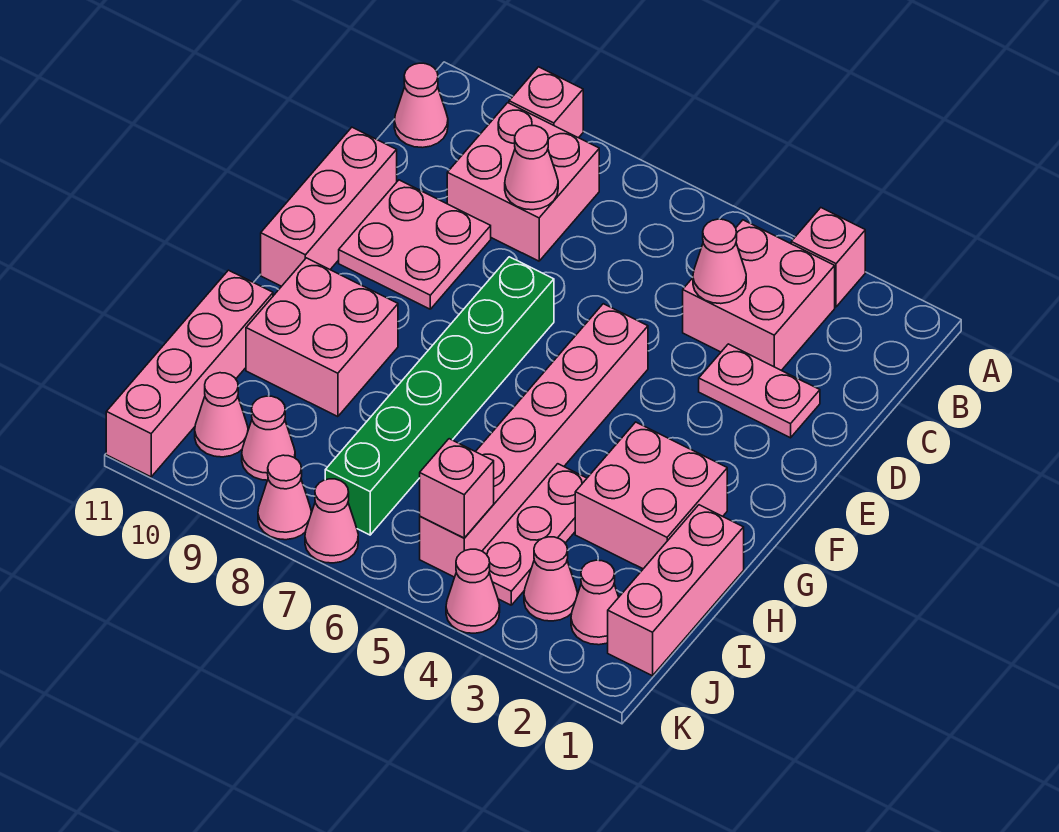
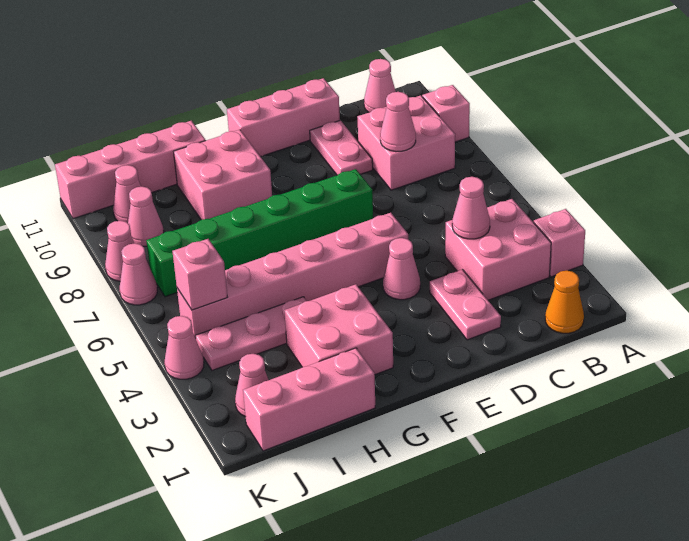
none -> orange 1x1 cone [545,271,584,333]
pink 2x2 plate [339,180,491,309] -> pink 1x2 plate [310,120,373,175]
pink 1x1 cone [524,537,577,621] -> pink 1x1 cone moved to [383,238,420,300]

